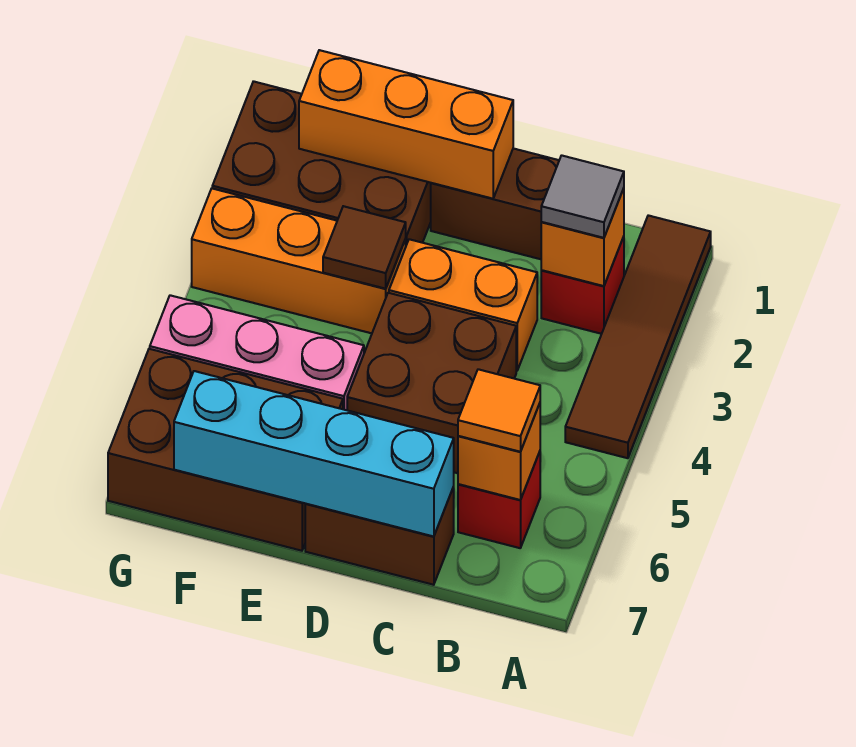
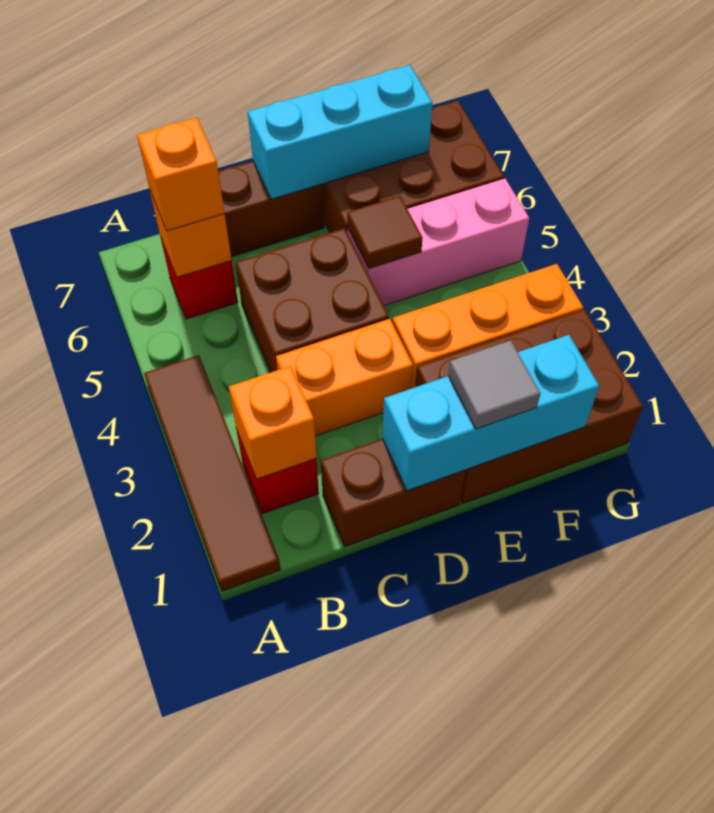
grey 1x1 tile [541,155,624,238] -> grey 1x1 tile moved to [448,341,540,429]
orange 1x1 tile [458,369,540,452] -> orange 1x1 brick [137,118,224,231]
cyan 1x4 brick [174,371,454,537] -> cyan 1x3 brick [248,65,432,199]
orange 1x3 brick [299,50,513,199] -> cyan 1x3 brick [382,335,599,491]
brown 1x1 tile [323,206,406,289] -> brown 1x1 tile moved to [347,196,423,269]

